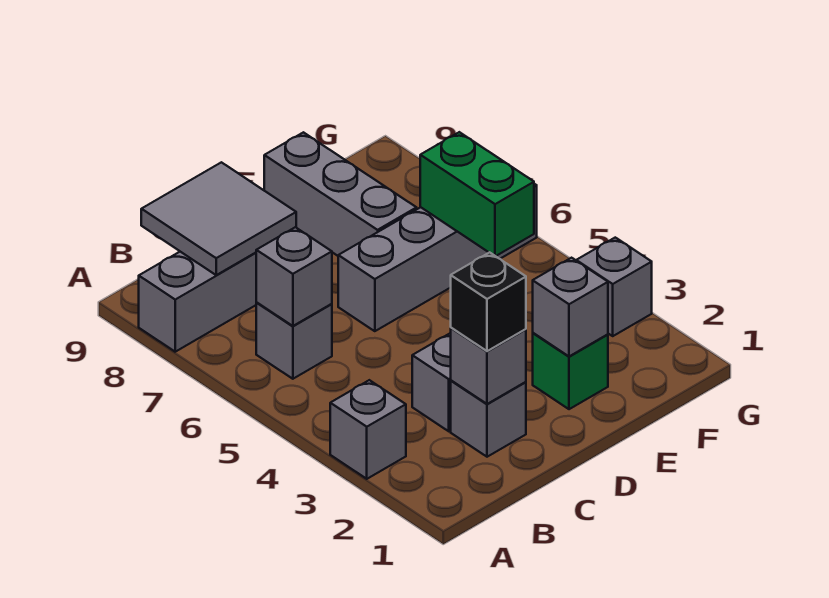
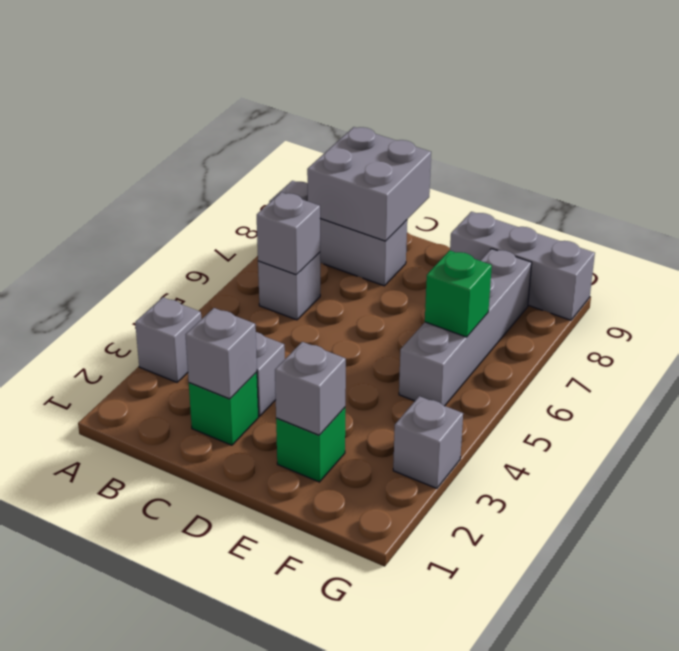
grey 2x2 tile [141,162,296,275] -> grey 2x2 brick [307,127,431,241]
grey 1x1 brick [451,381,526,457] -> green 1x1 brick [189,372,259,445]
black 1x1 brick [451,252,526,351] -> none
grey 1x4 brick [338,184,537,331] -> grey 1x4 brick turned to [399,249,532,406]
grey 1x3 brick [264,132,417,256] -> grey 1x3 brick turned to [450,212,595,320]
green 1x2 brick [420,132,534,256] -> green 1x1 brick [425,250,492,337]

